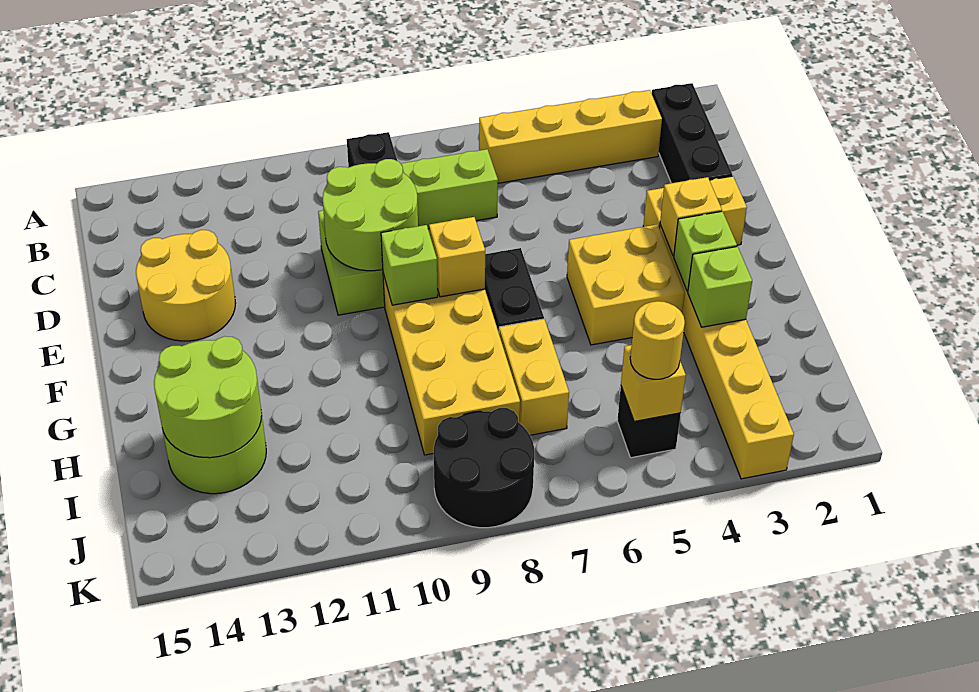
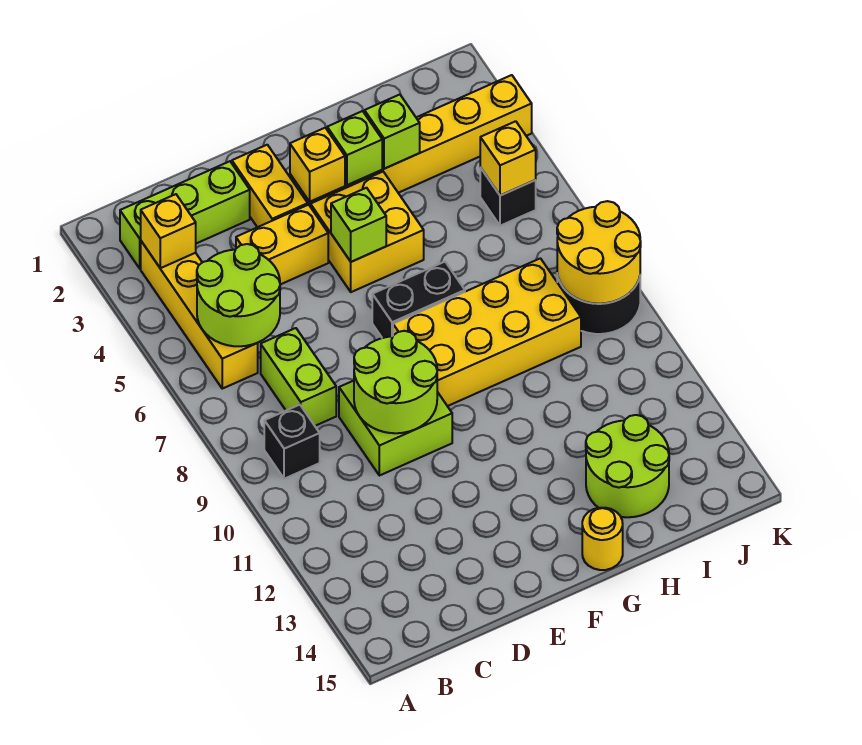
black 1x3 brick [652,83,732,183] -> lime 1x3 brick [120,161,250,268]
yellow 2x2 round brick [136,230,236,341] -> yellow 2x2 round brick moved to [557,201,641,304]
yellow 1x1 brick [429,217,485,297] -> yellow 1x1 brick moved to [141,194,196,268]
lime 1x1 brick [381,225,438,305] -> lime 1x1 brick moved to [331,188,386,262]
yellow 1x2 brick [499,319,569,435] -> yellow 1x2 brick moved to [236,205,328,285]
lime 2x2 round brick [154,336,262,458] -> lime 2x2 round brick moved to [197,244,280,346]
yellow 1x1 round brick [630,301,685,379] -> yellow 1x1 round brick moved to [582,508,623,570]

